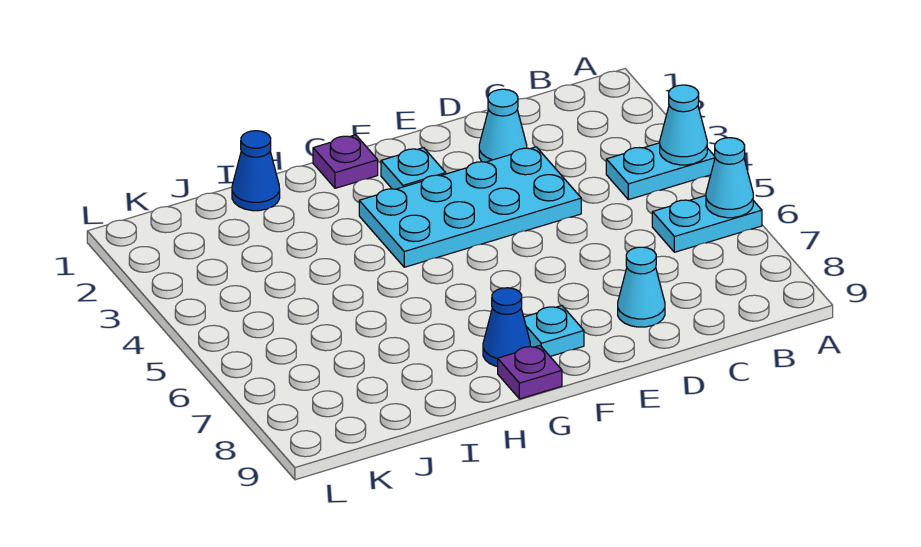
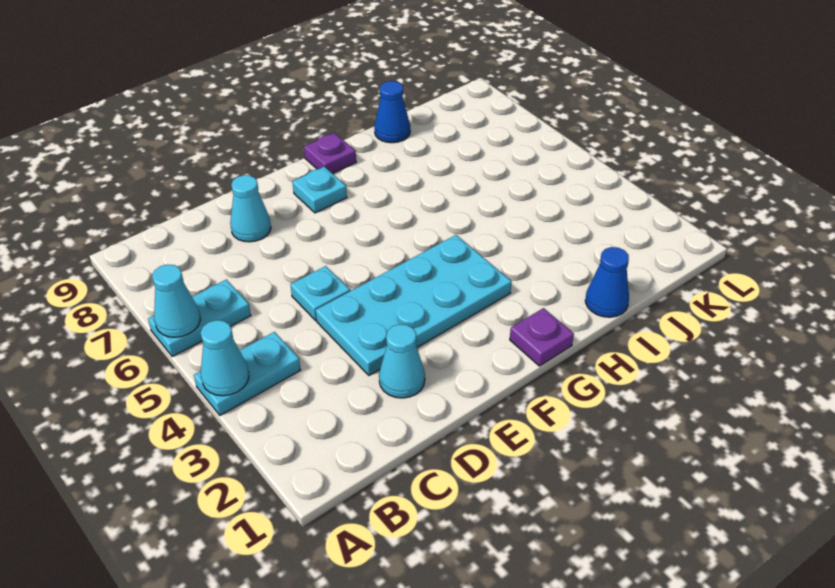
cyan 1x1 plate [381,148,446,189] -> cyan 1x1 plate moved to [290,266,350,321]
blue 1x1 cone [483,288,530,367] -> blue 1x1 cone moved to [374,81,410,143]

